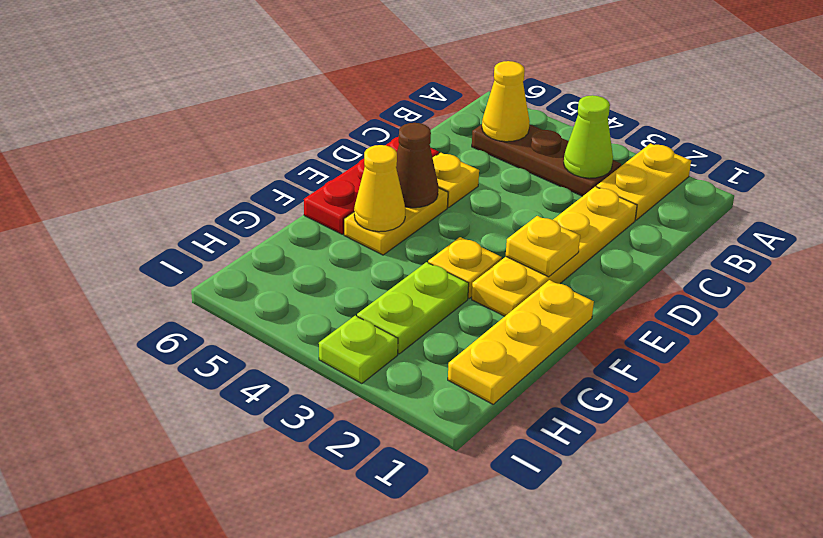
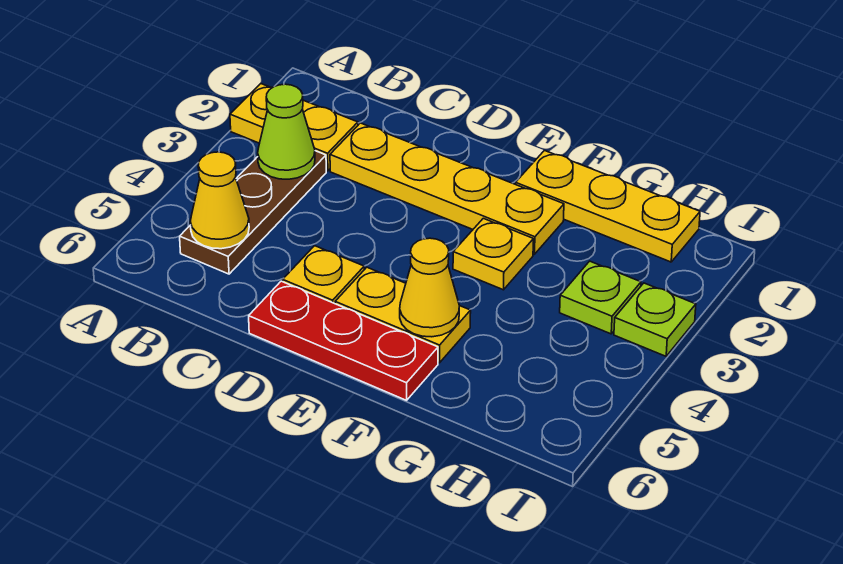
yellow 1x1 plate [506,216,580,277] -> none
brown 1x1 cone [396,123,438,208] -> none
lime 1x2 plate [357,262,469,354] -> lime 1x1 plate [560,261,641,334]

